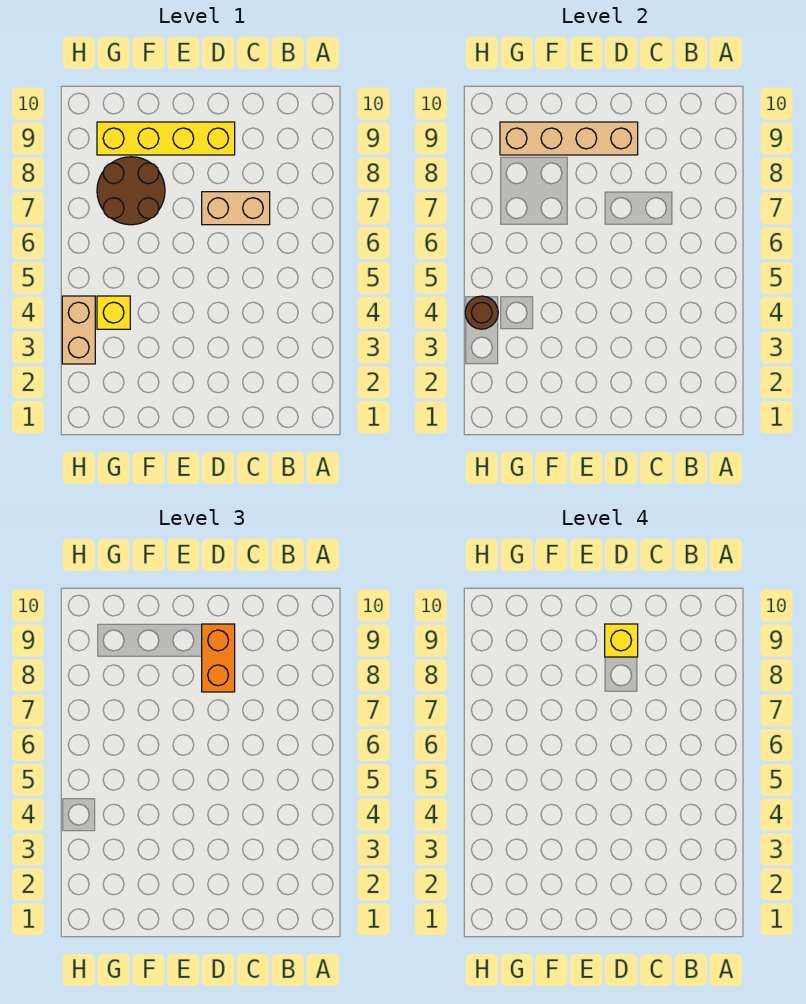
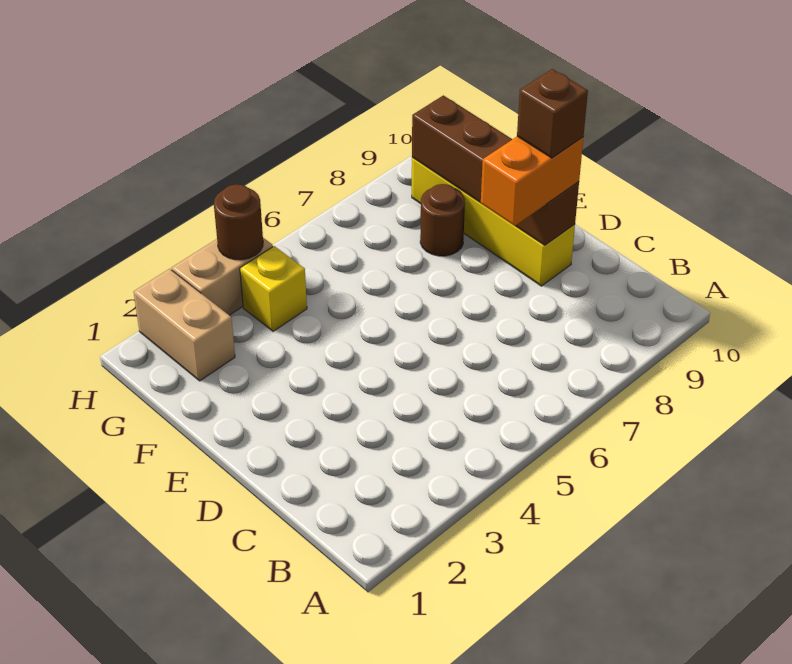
tan 1x2 brick [202,192,270,225] -> tan 1x2 brick moved to [134,269,235,381]
tan 1x4 brick [500,122,638,155] -> brown 1x4 brick [412,95,579,245]
yellow 1x1 brick [605,624,638,657] -> brown 1x1 brick [517,69,588,158]
brown 2x2 round brick [97,157,165,225] -> brown 1x1 round brick [420,184,465,256]

